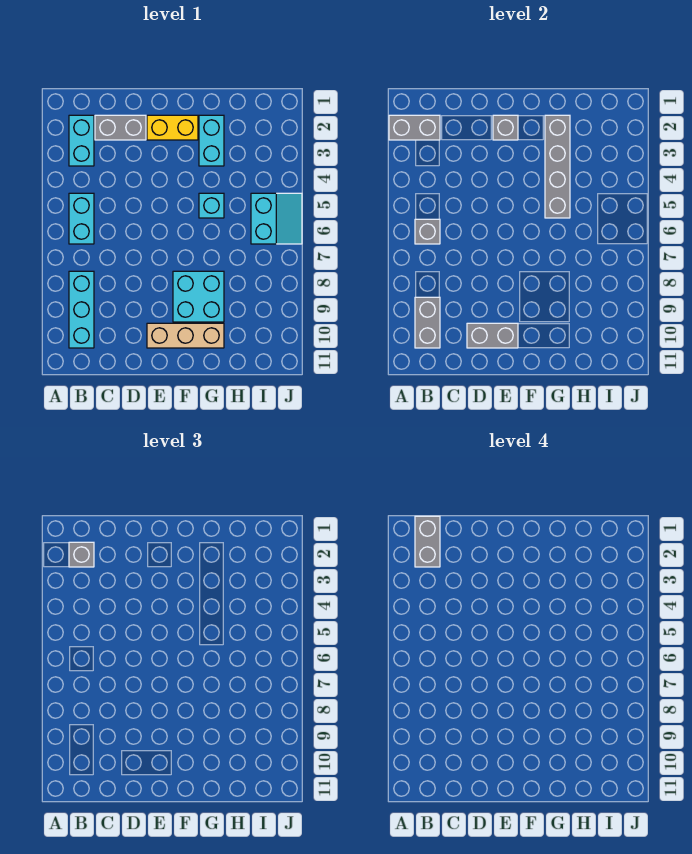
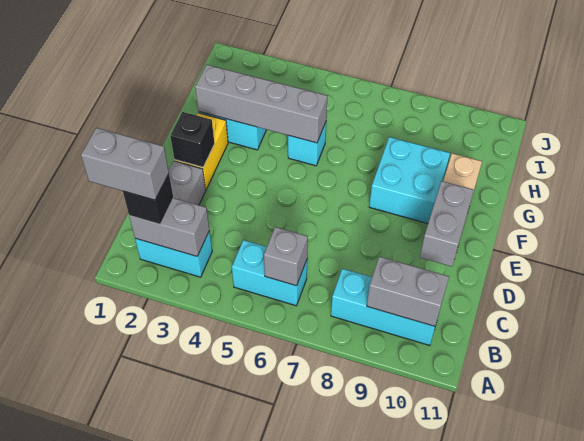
grey 1x2 brick [389,115,440,140] -> grey 1x2 brick turned to [129,198,209,256]
grey 1x1 brick [69,542,94,567] -> black 1x1 brick [123,174,173,224]
grey 1x1 brick [493,115,518,140] -> black 1x1 brick [170,112,215,167]
cyan 2x2 slope [251,193,302,244] -> none

